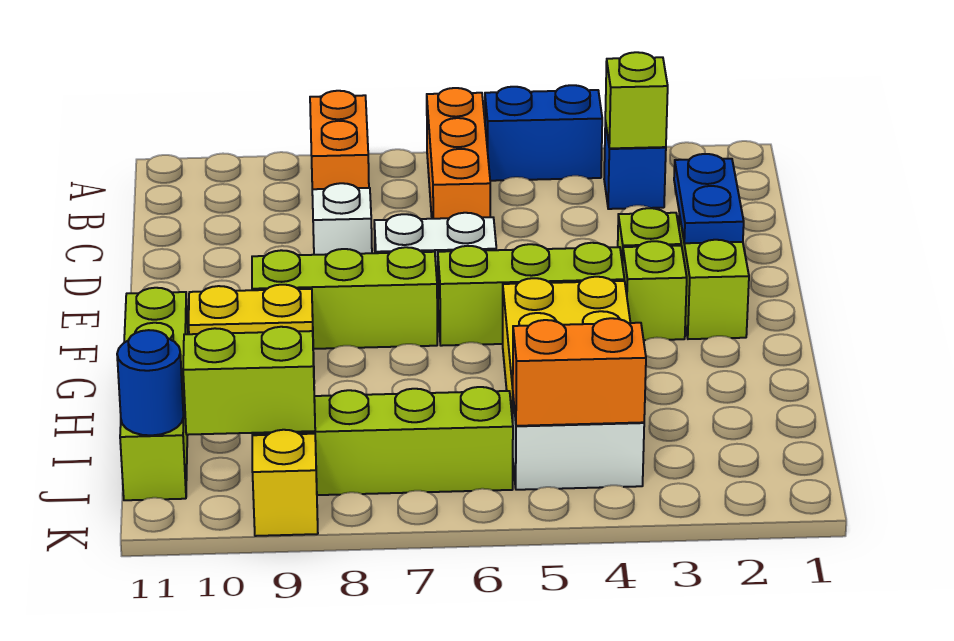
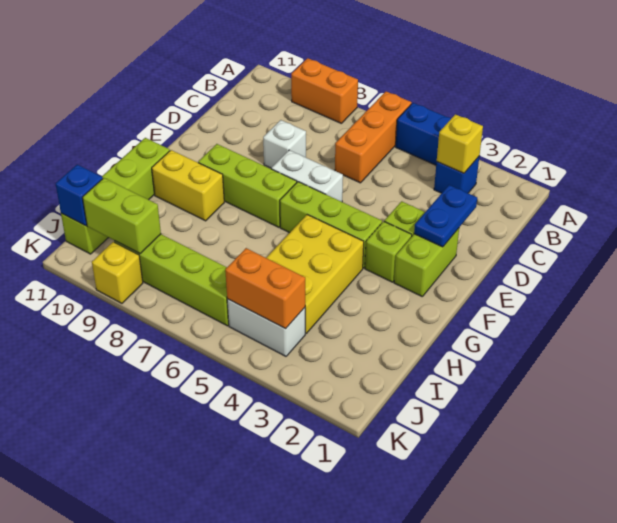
orange 1x2 brick [310,91,369,189] -> orange 1x2 brick turned to [291,58,358,123]
lime 1x1 brick [605,52,668,148] -> yellow 1x1 brick [437,114,483,173]
blue 1x1 round brick [117,330,183,435] -> blue 1x1 brick [56,165,103,226]

